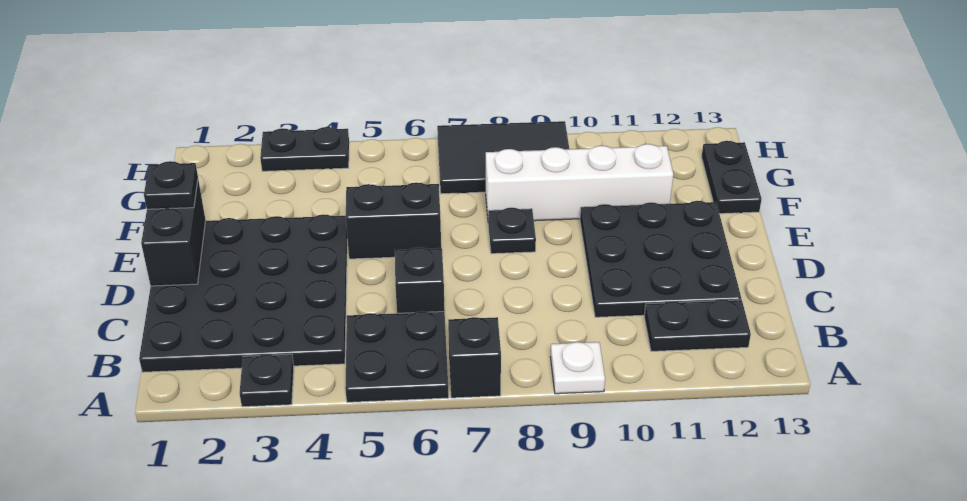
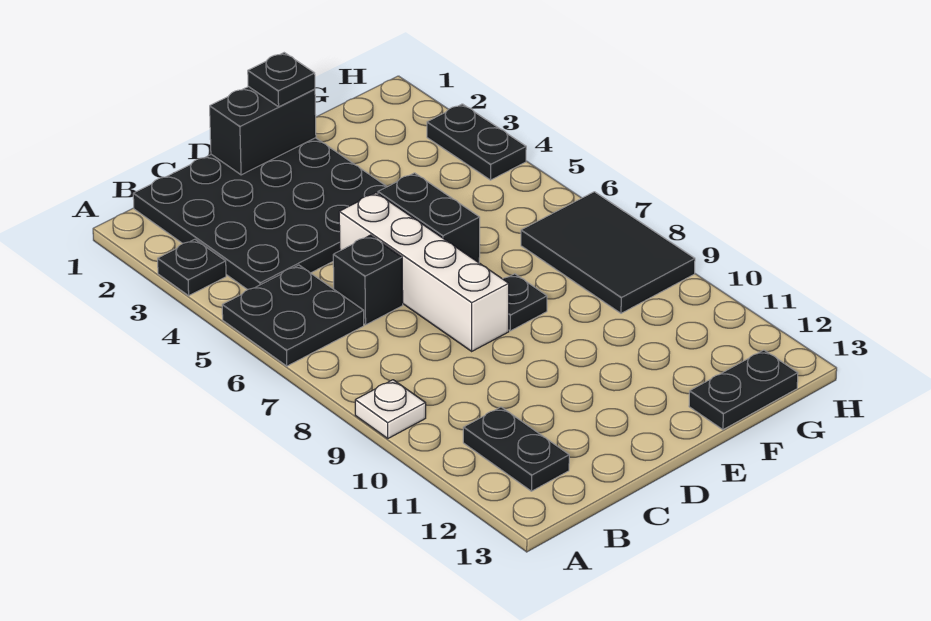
black 1x1 brick [448,317,501,398] -> none
black 3x3 plate [580,201,741,317] -> none
white 1x4 brick [486,144,673,221] -> white 1x4 brick moved to [339,193,509,351]

